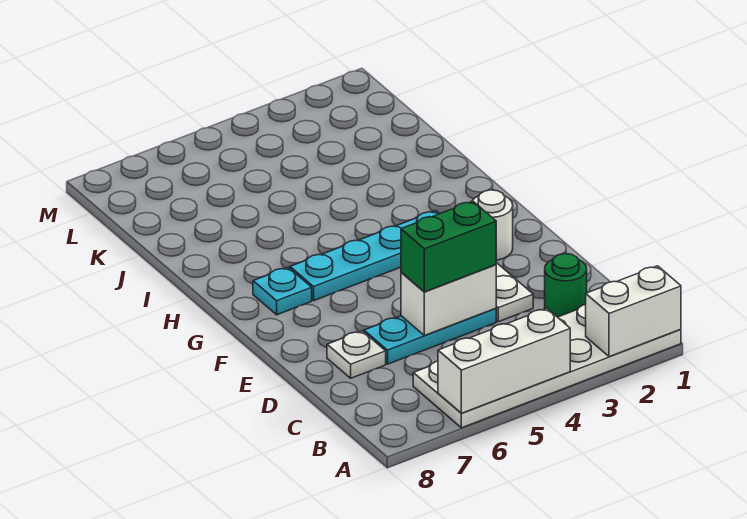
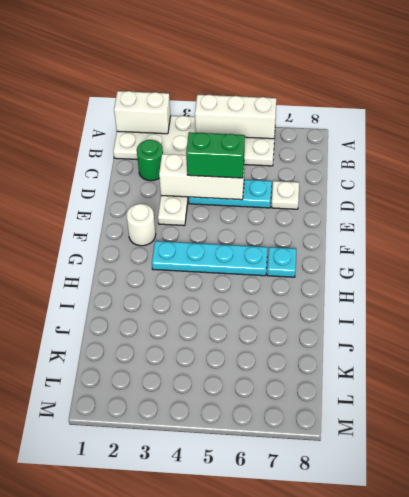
white 1x2 brick [401,265,496,336] -> white 1x3 brick [159,154,244,200]

